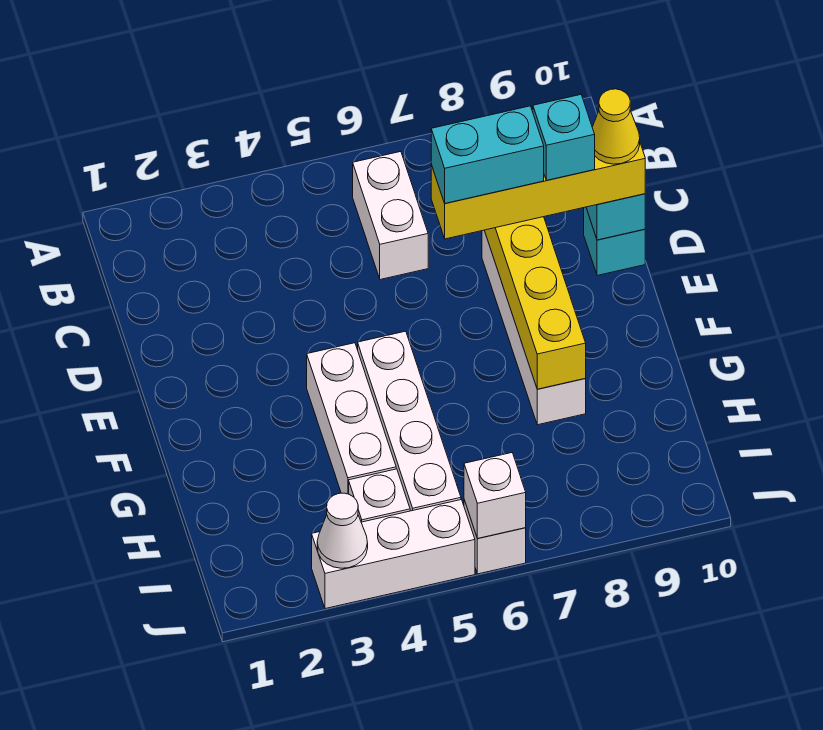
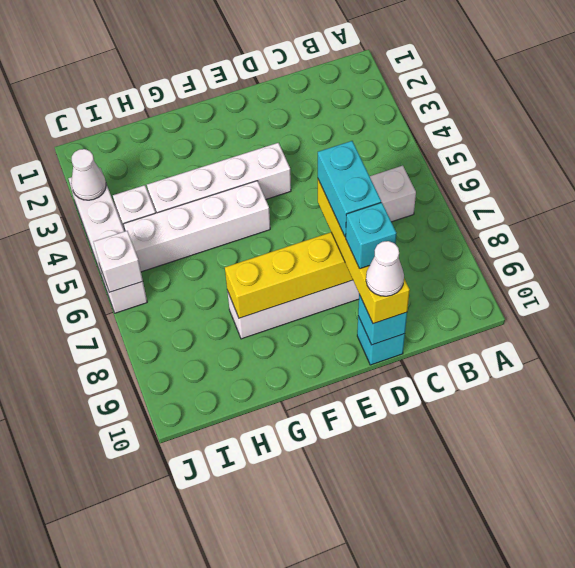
yellow 1x1 cone [592,89,640,164] -> white 1x1 cone [366,241,404,296]
white 1x3 brick [307,343,396,494] -> white 1x4 brick [147,143,291,213]

